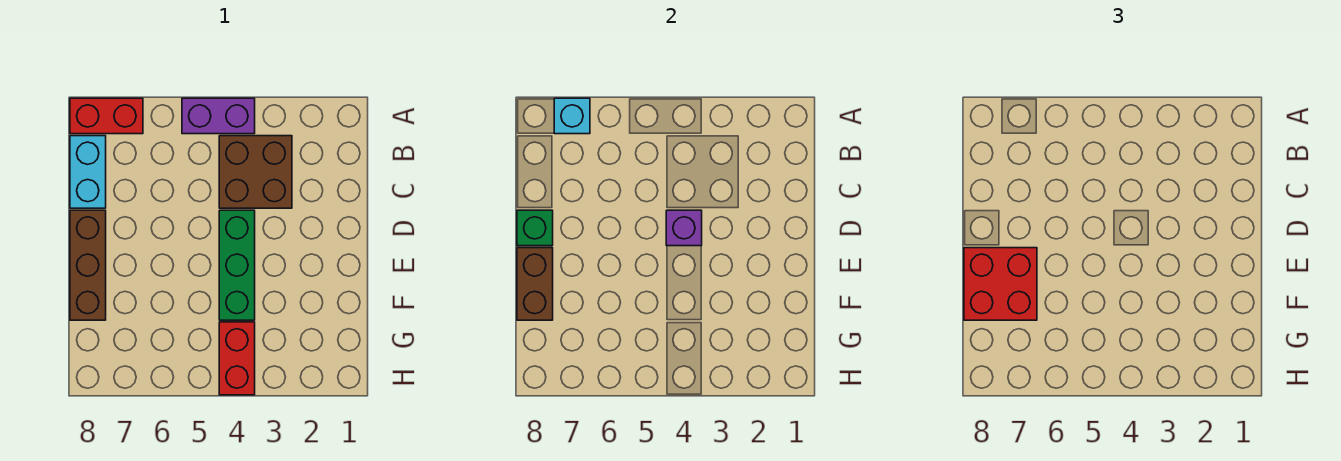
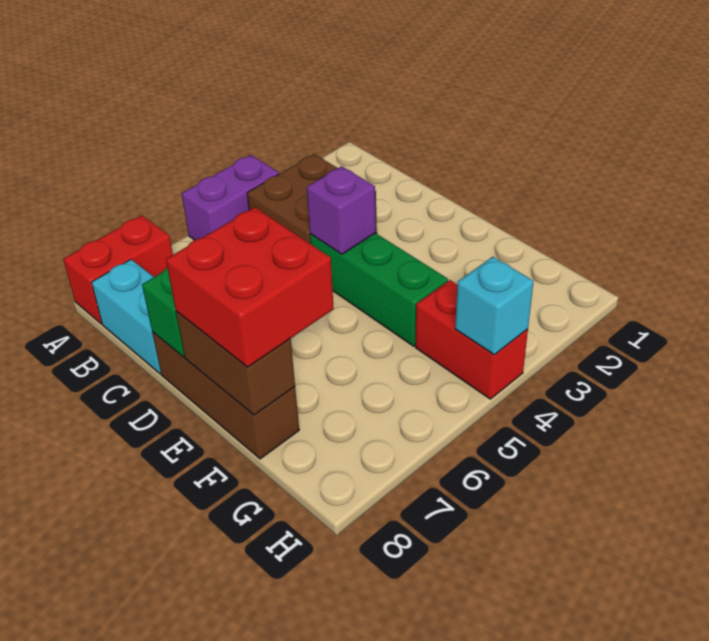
cyan 1x1 brick [554,98,590,134] -> cyan 1x1 brick moved to [455,257,534,355]

